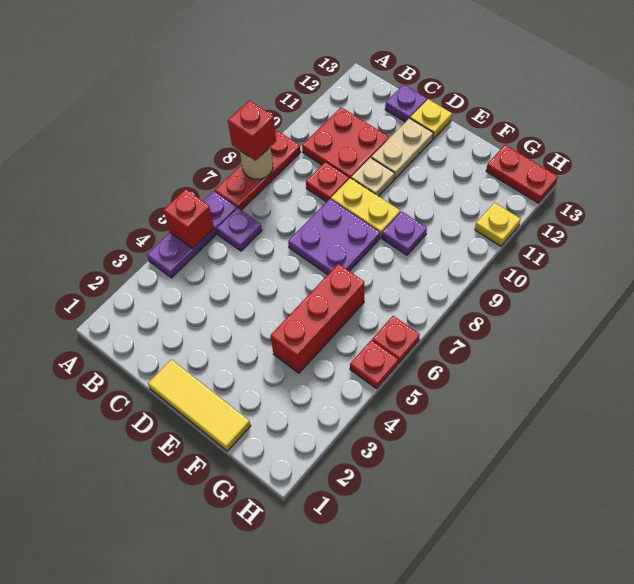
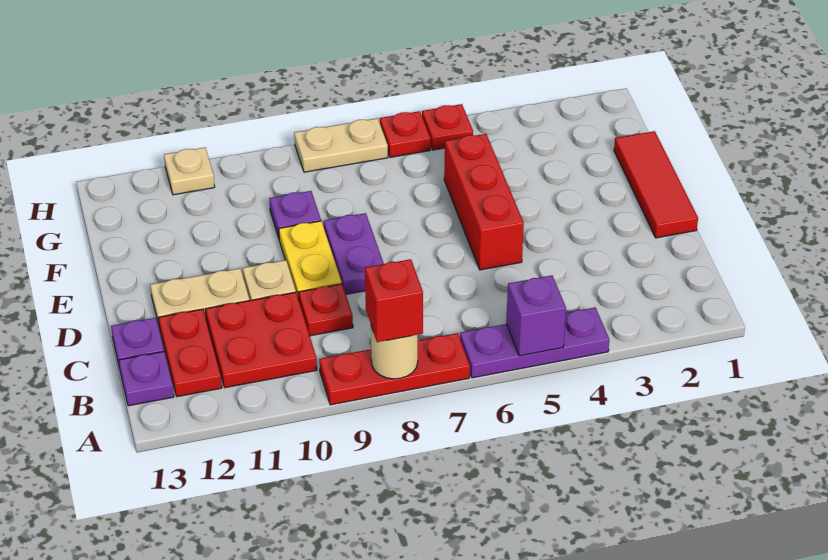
red 1x1 brick [163,189,214,248] -> purple 1x1 brick [506,275,566,356]
purple 1x1 plate [217,208,262,251] -> purple 1x1 plate moved to [119,352,174,406]
yellow 1x3 tile [148,359,251,451] -> red 1x3 tile [614,131,698,238]
purple 2x2 plate [288,199,380,275] -> purple 1x2 plate [324,213,384,294]
yellow 1x1 plate [410,99,452,139] -> none
red 1x3 brick [270,264,364,373] -> red 1x3 brick turned to [444,134,524,270]
red 1x2 plate [486,145,558,203] -> red 1x2 plate moved to [158,309,222,397]
none -> tan 1x2 plate [294,118,388,172]
yellow 1x1 plate [475,203,520,246] -> tan 1x1 plate [164,147,215,195]

